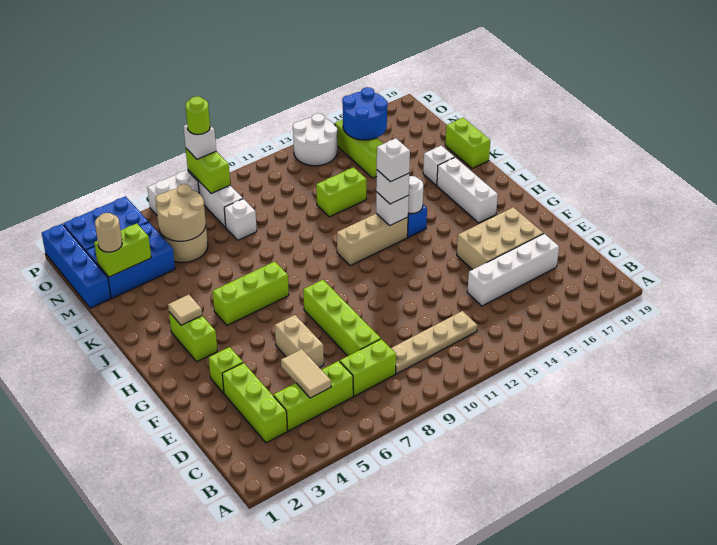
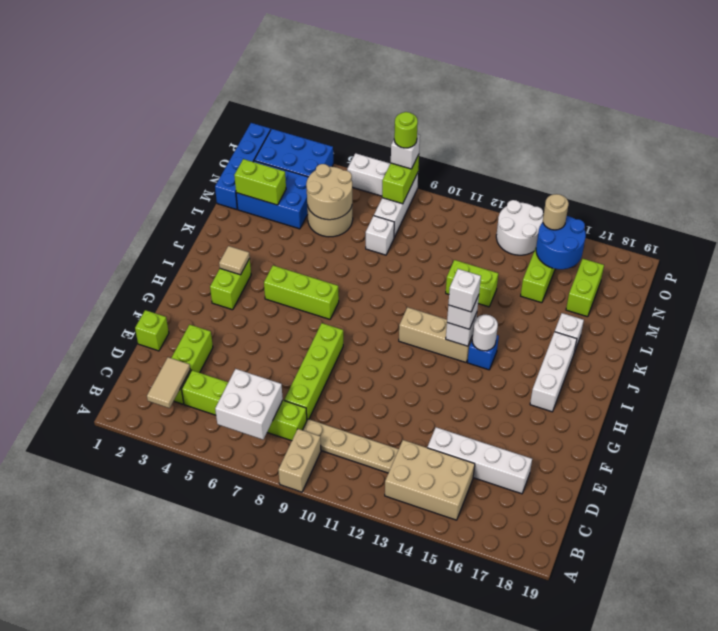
none -> white 2x2 brick [215,369,283,440]
tan 1x2 tile [281,349,331,398] -> tan 1x2 tile moved to [147,357,190,408]
tan 1x2 brick [275,315,324,368] -> tan 1x2 brick moved to [278,429,321,492]
tan 2x3 brick [457,207,543,270] -> tan 2x3 brick moved to [385,440,475,520]
lime 1x1 brick [209,347,243,393] -> lime 1x1 brick moved to [135,310,169,351]
lime 1x2 brick [445,118,490,168] -> lime 1x2 brick moved to [566,259,604,317]
tan 1x1 round brick [95,213,122,252] -> tan 1x1 round brick moved to [543,194,569,230]

